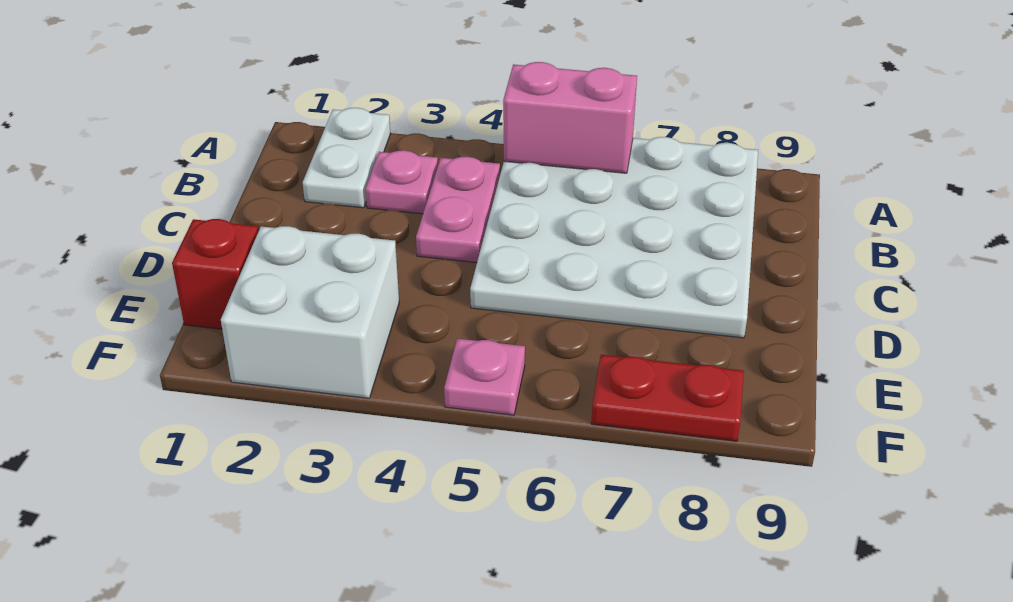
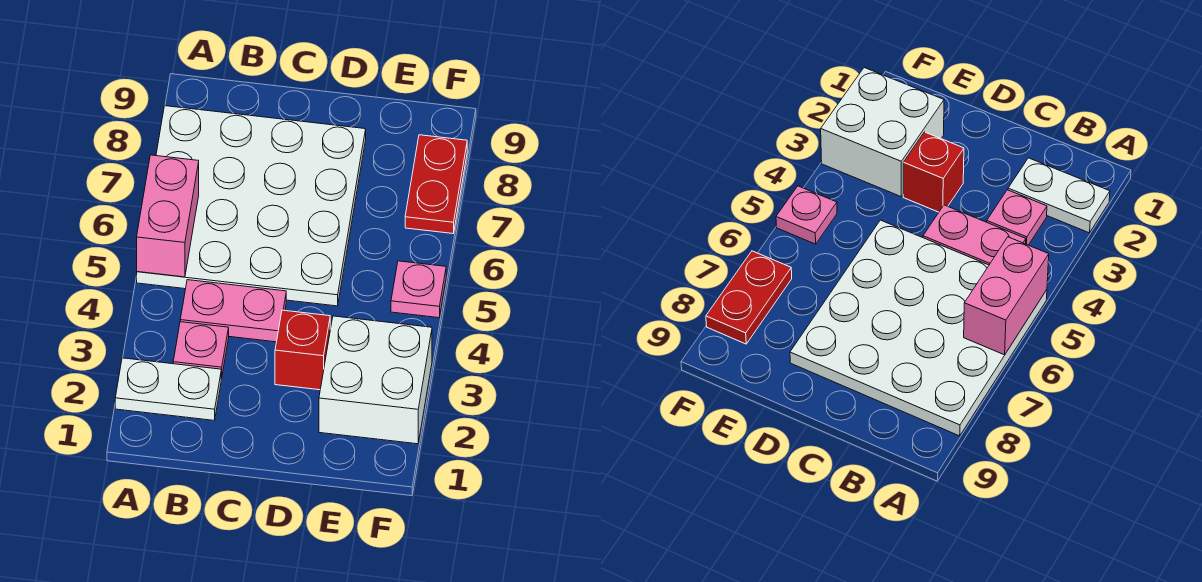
red 1x1 brick [172,219,258,329] -> red 1x1 brick moved to [275,310,330,390]

